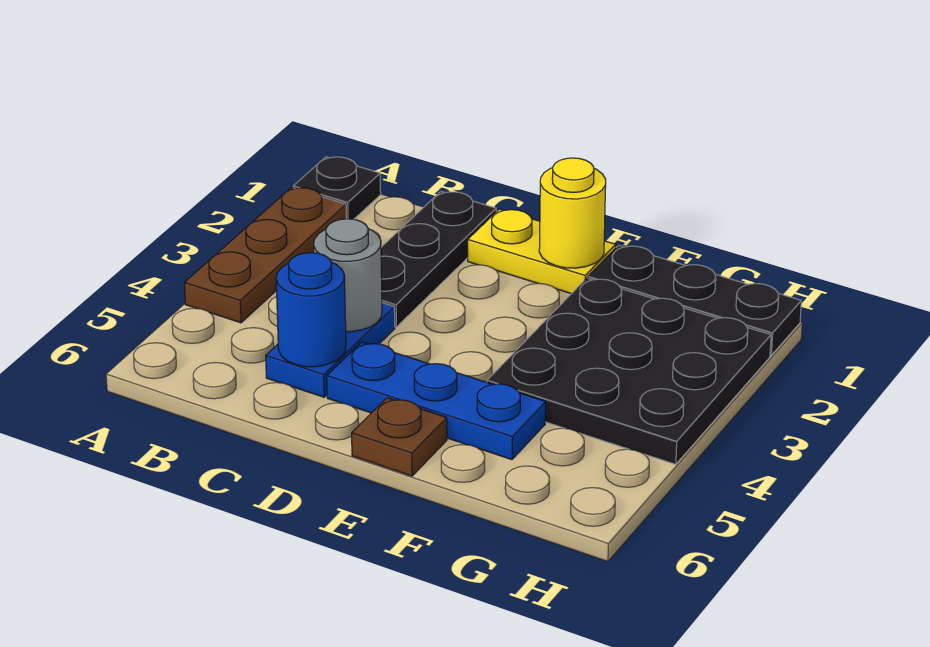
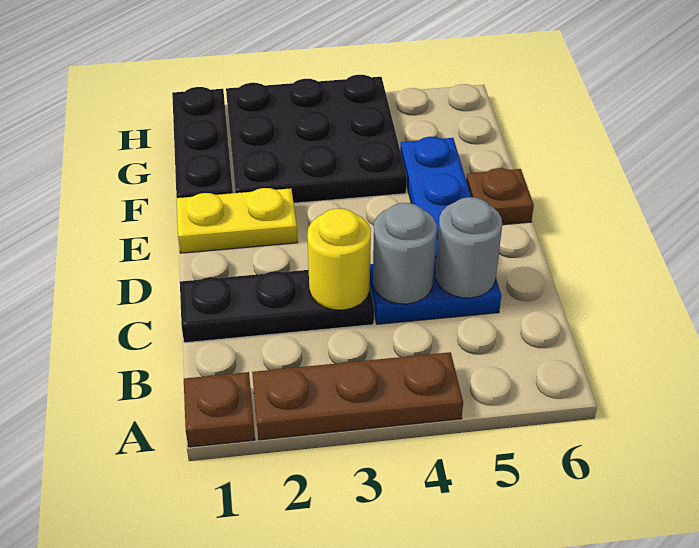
black 1x1 plate [293,157,381,219] -> brown 1x1 plate [184,372,255,447]
blue 1x1 round brick [276,253,346,367] -> grey 1x1 round brick [435,197,502,298]
yellow 1x2 plate [468,209,616,294] -> yellow 1x2 plate turned to [176,188,298,253]
yellow 1x1 round brick [539,158,606,268] -> yellow 1x1 round brick moved to [307,209,371,310]

